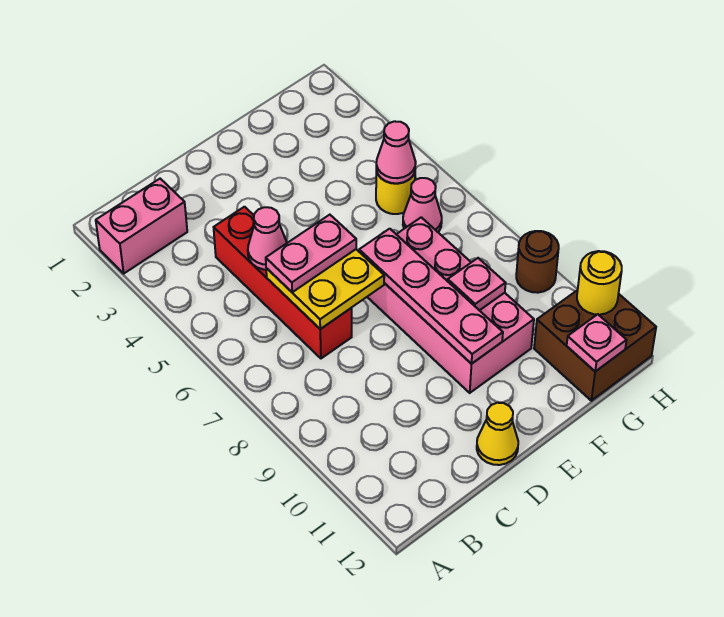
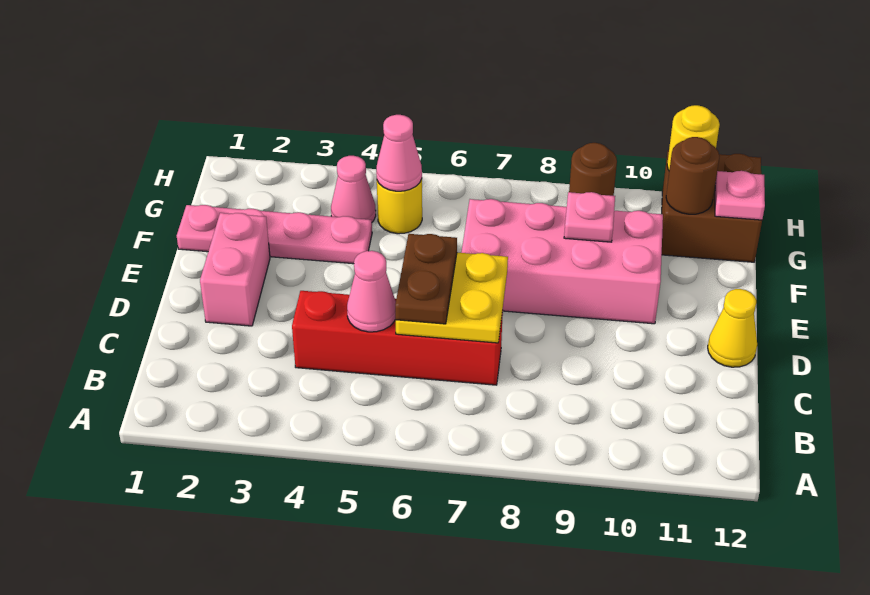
pink 1x2 brick [96,179,187,273] -> pink 1x2 brick moved to [200,213,270,326]
pink 1x2 plate [266,215,356,292] -> brown 1x2 plate [395,234,457,324]
pink 1x4 plate [359,229,503,364] -> pink 1x4 plate moved to [177,205,372,264]
pink 1x1 cone [403,178,442,232] -> pink 1x1 cone moved to [331,156,376,222]
none -> brown 1x1 round brick [666,137,720,214]

